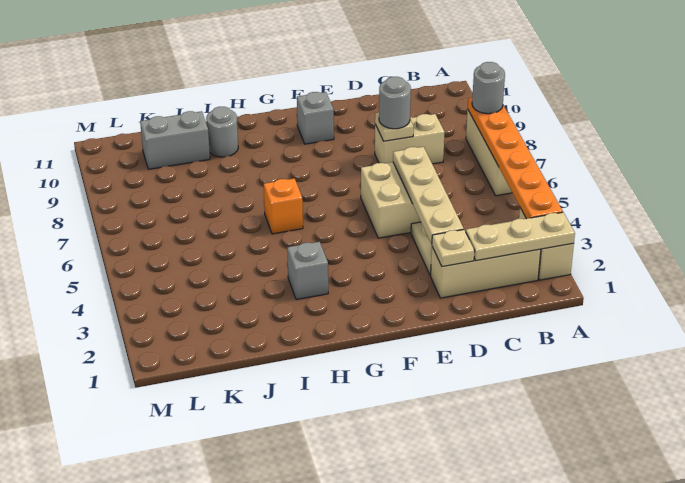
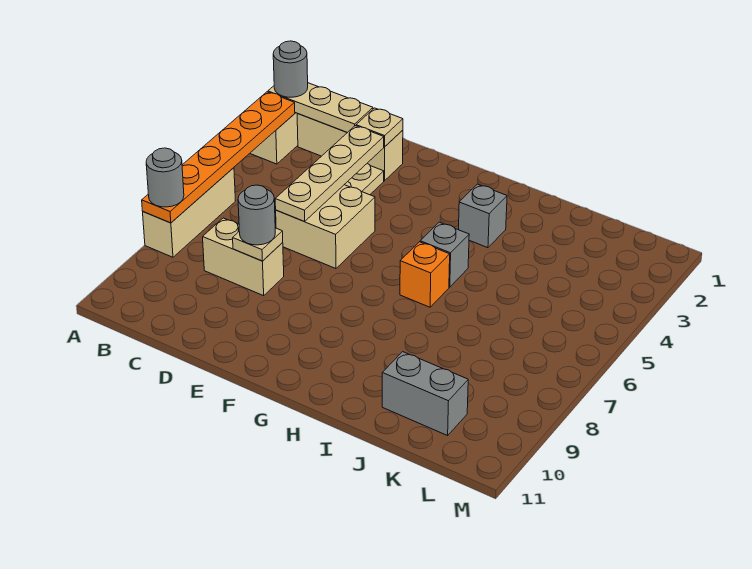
grey 1x1 brick [297,92,334,144] -> grey 1x1 brick moved to [420,222,469,287]
grey 1x1 round brick [206,107,238,157] -> grey 1x1 round brick moved to [273,41,308,97]

